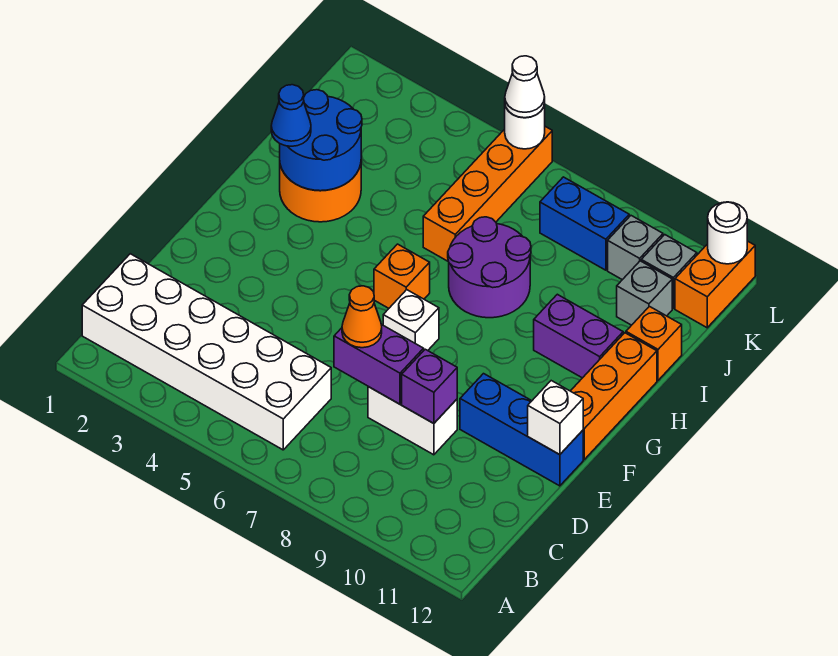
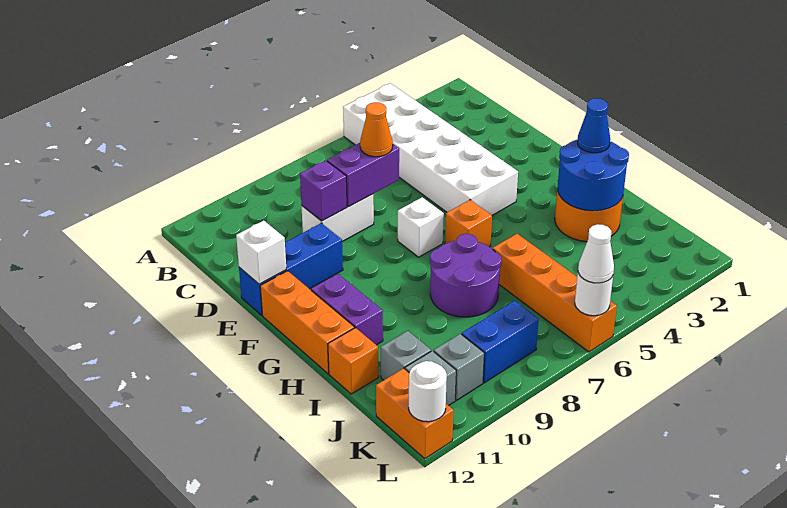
white 2x6 brick [82,254,331,450] -> white 2x6 brick turned to [343,83,518,215]
purple 1x2 brick [534,294,623,378] -> purple 1x2 brick turned to [311,273,383,345]

